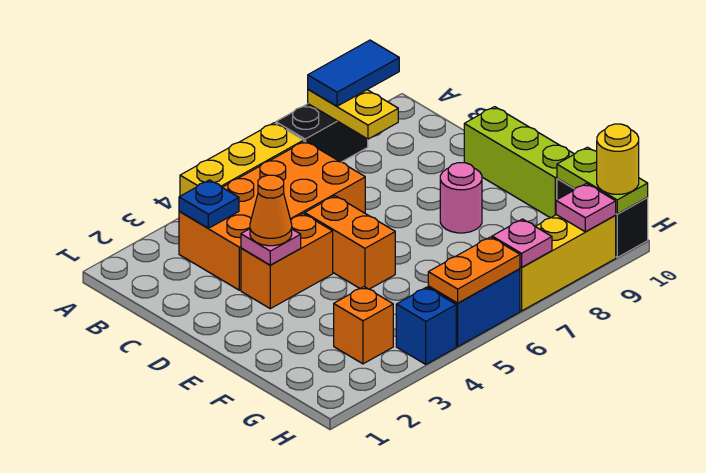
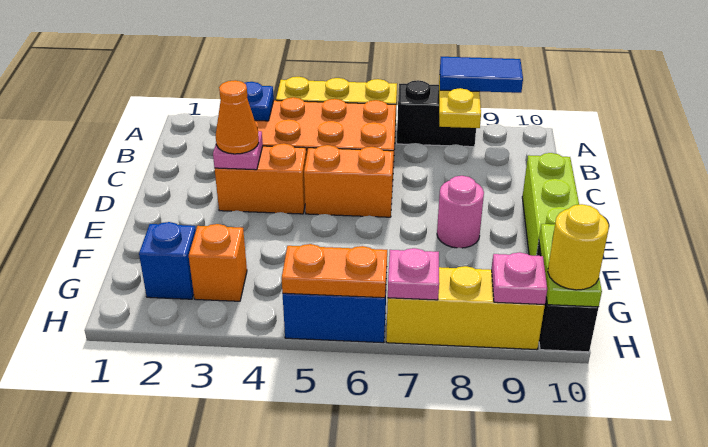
orange 1x2 brick [305,196,395,289] -> orange 1x2 brick turned to [304,145,393,217]
blue 1x1 brick [396,287,456,364] -> blue 1x1 brick moved to [139,222,196,299]

